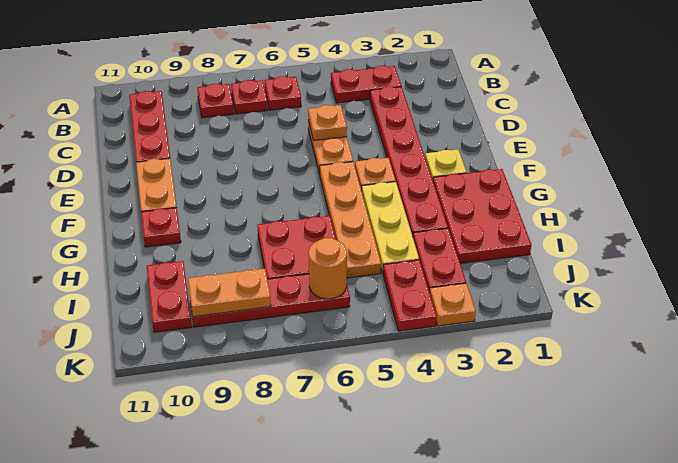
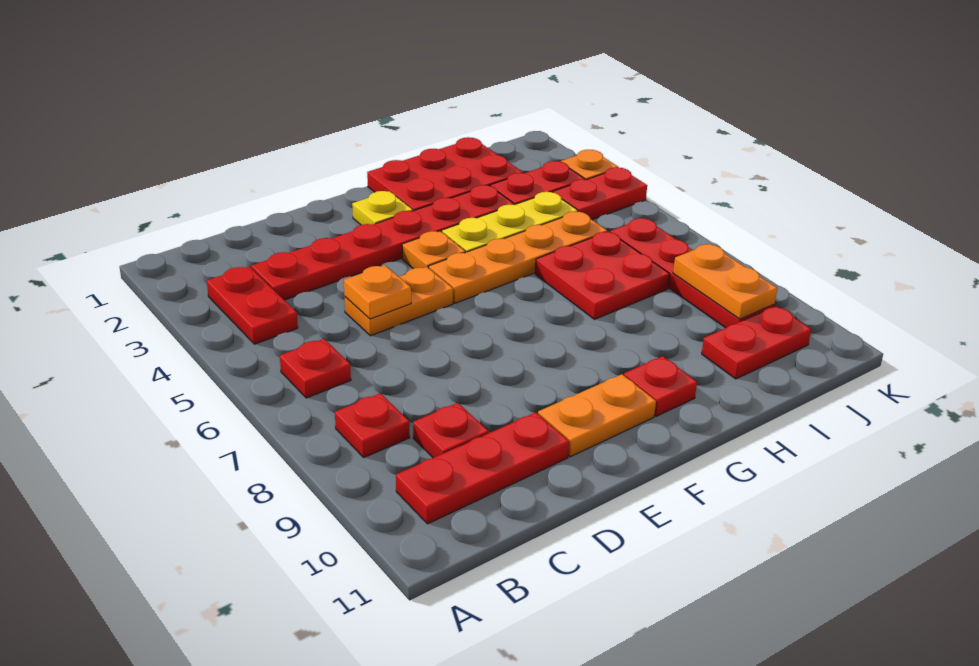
red 1x1 plate [231,80,268,114] -> red 1x1 plate moved to [413,403,489,458]
orange 1x1 round brick [309,238,347,299] -> none

